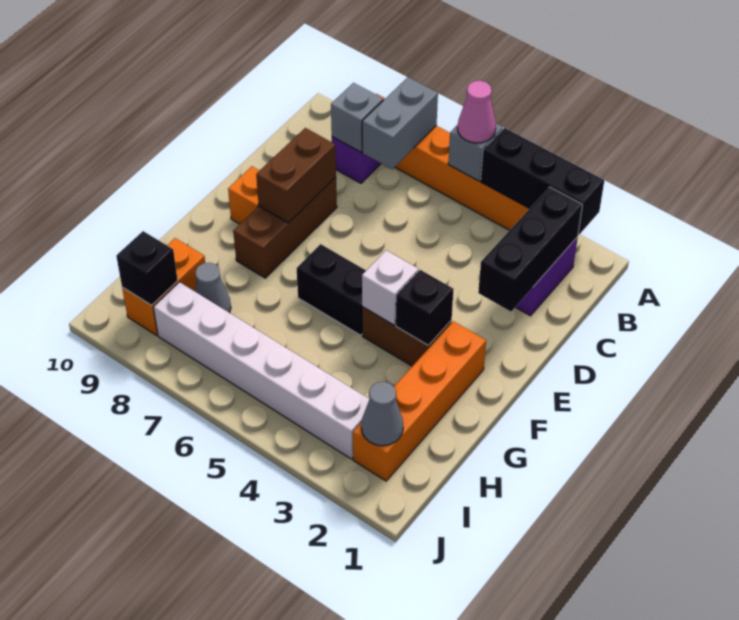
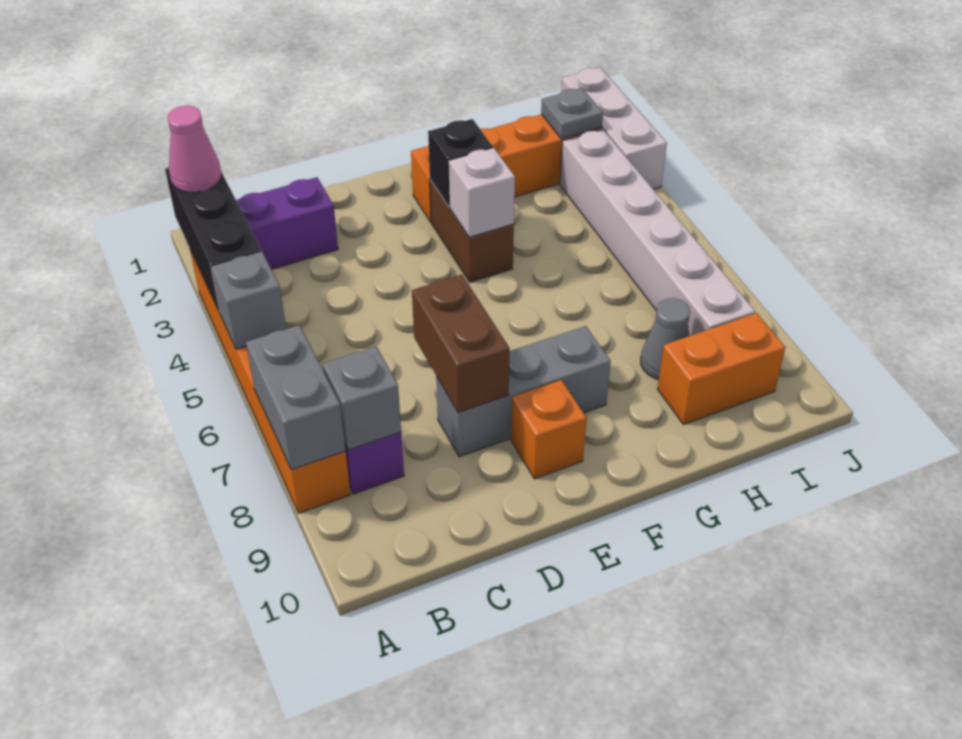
pink 1x1 cone [458,81,496,143] -> pink 1x1 cone moved to [168,106,222,192]
grey 1x2 brick [362,77,438,169] -> grey 1x2 brick turned to [246,325,346,470]
black 1x3 brick [478,187,582,312] -> none
brown 1x3 brick [233,177,337,278] -> grey 1x3 brick [436,326,611,457]
brown 1x2 brick [256,128,336,223] -> brown 1x2 brick turned to [412,275,510,412]
black 1x2 brick [297,244,366,335] -> none
grey 1x1 cone [361,382,403,446] -> grey 1x1 plate [541,88,603,139]
black 1x1 brick [116,231,178,305] -> none
none -> white 1x3 brick [561,67,667,189]

